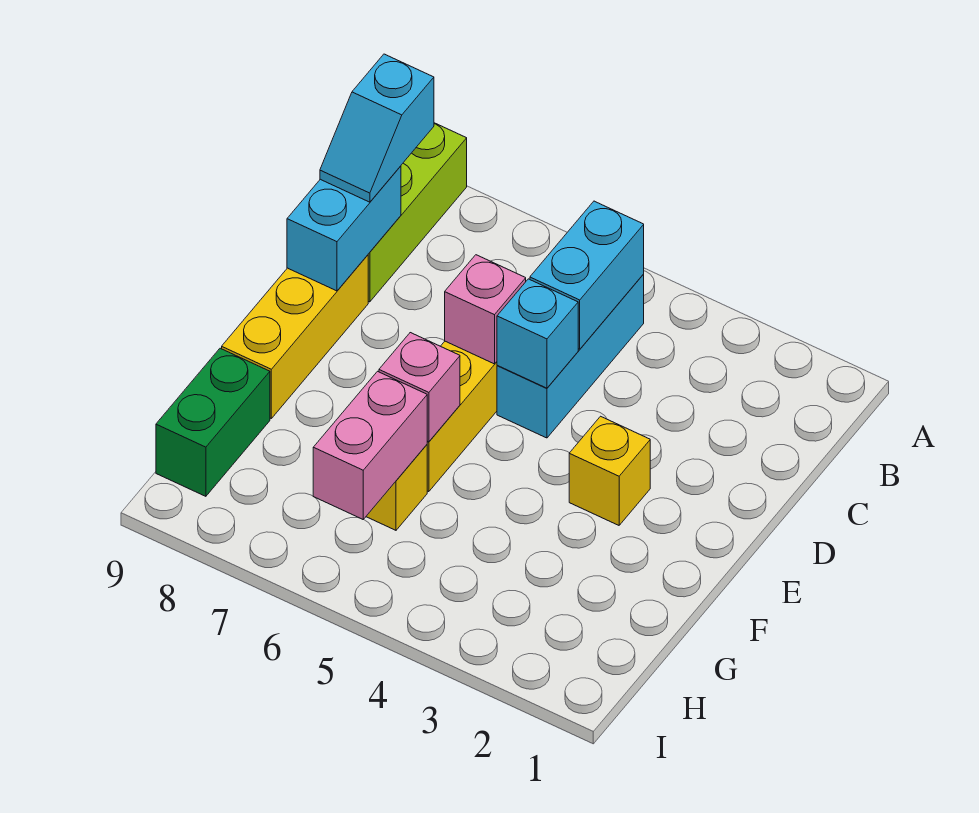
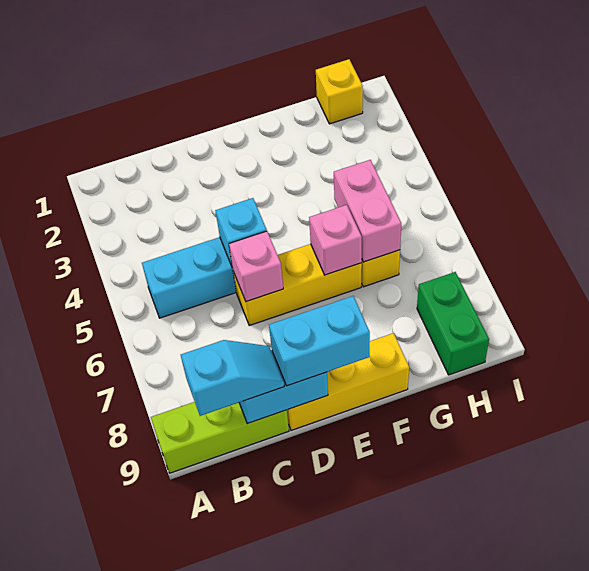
cyan 1x2 brick [530,201,644,349] -> cyan 1x2 brick moved to [269,296,370,386]
yellow 1x1 brick [569,416,650,525] -> yellow 1x1 brick moved to [316,59,363,124]
pink 1x2 brick [313,371,427,519] -> pink 1x2 brick turned to [334,160,401,262]
green 1x2 brick [156,348,270,496] -> green 1x2 brick turned to [417,272,489,375]

